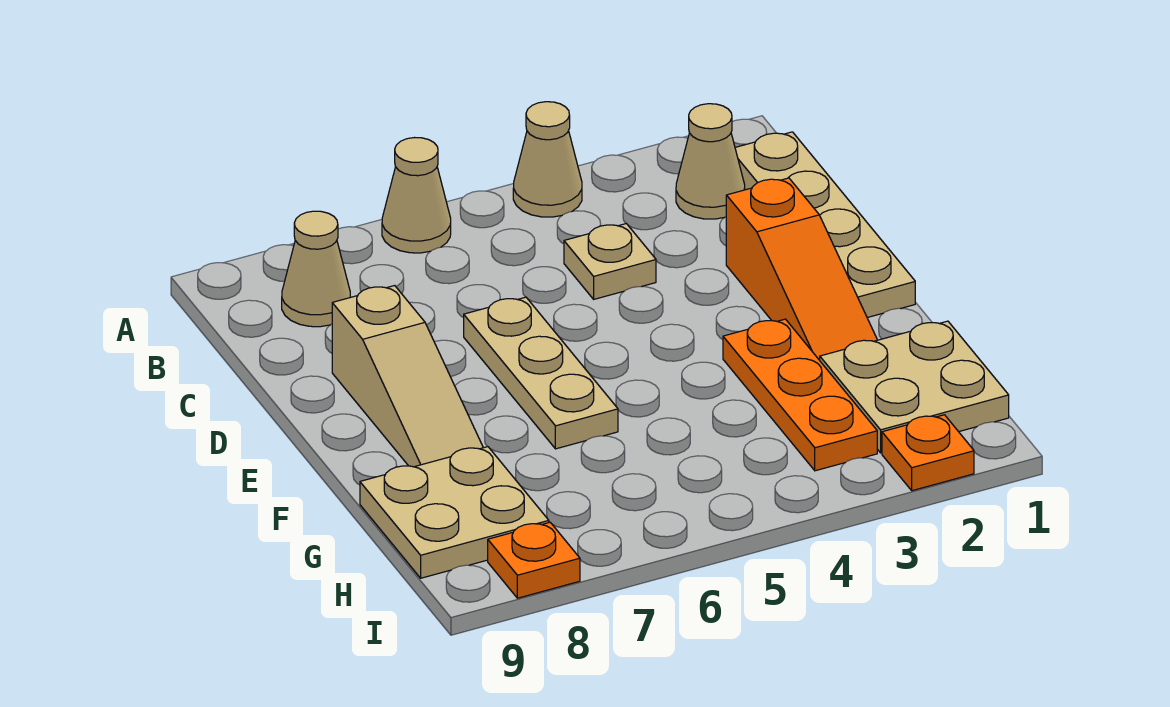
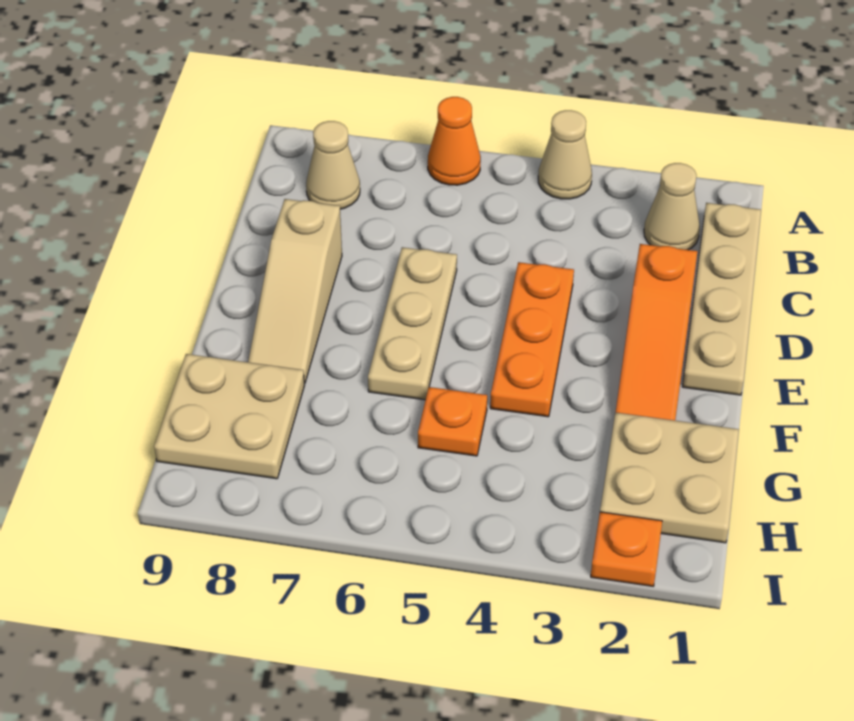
tan 1x1 cone [382,138,451,253] -> orange 1x1 cone [428,97,481,185]
tan 1x1 plate [564,224,656,299] -> none
orange 1x3 plate [723,319,877,471] -> orange 1x3 plate moved to [490,262,574,417]
orange 1x1 plate [488,522,580,598] -> orange 1x1 plate moved to [418,387,487,456]

